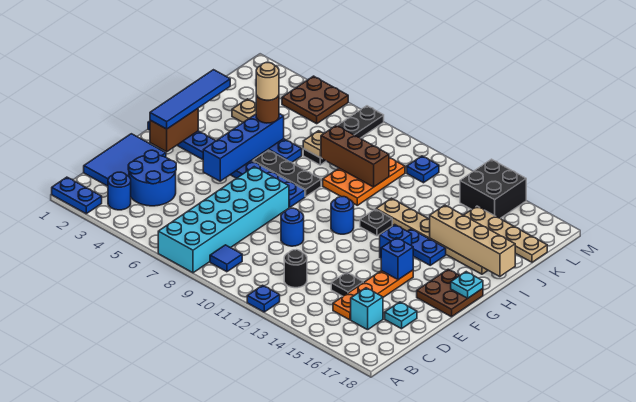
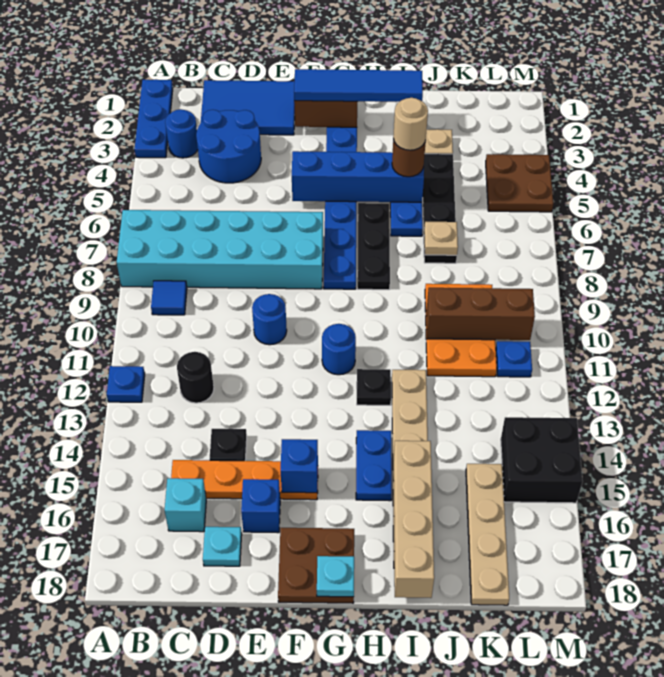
blue 1x2 plate [52,177,102,214] -> blue 1x3 plate [135,79,173,158]
blue 1x1 brick [380,225,412,258] -> blue 1x1 brick moved to [241,479,280,533]
orange 2x3 plate [323,158,405,205] -> orange 2x3 plate turned to [425,284,497,377]
black 1x4 plate [303,106,384,165] -> black 1x4 plate turned to [423,154,457,263]
brown 1x3 brick [321,125,389,187] -> brown 1x3 brick turned to [426,288,535,340]

